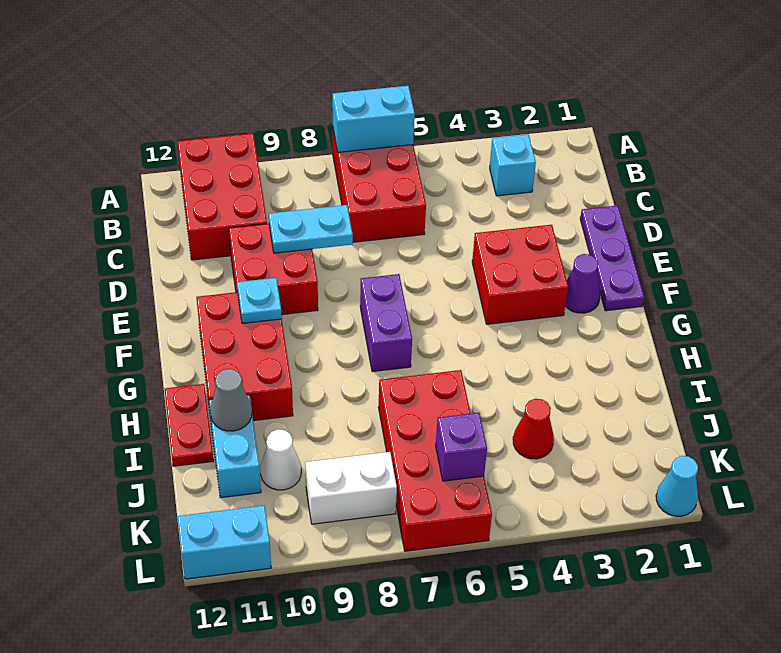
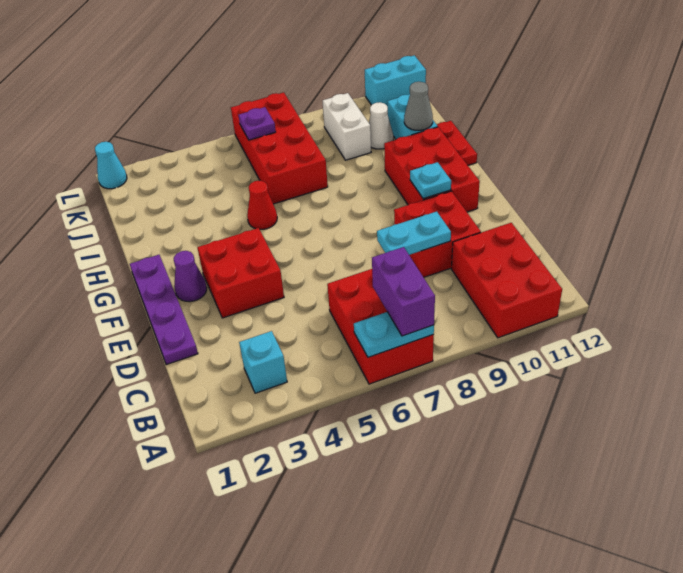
cyan 1x2 brick [332,86,415,152] -> cyan 1x2 plate [354,312,434,357]
purple 1x3 plate [580,205,644,311] -> purple 1x4 plate [130,255,198,365]
purple 1x2 brick [360,274,412,372] -> purple 1x2 brick moved to [372,247,435,336]
red 1x1 cone [513,399,554,459] -> red 1x1 cone moved to [247,181,277,229]
purple 1x1 brick [436,413,487,481] -> purple 1x1 plate [238,107,276,140]
white 1x2 brick [305,452,397,524] -> white 1x2 brick turned to [323,93,371,160]

